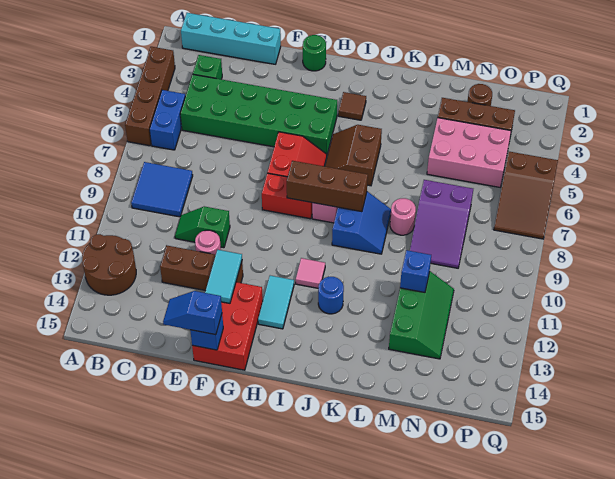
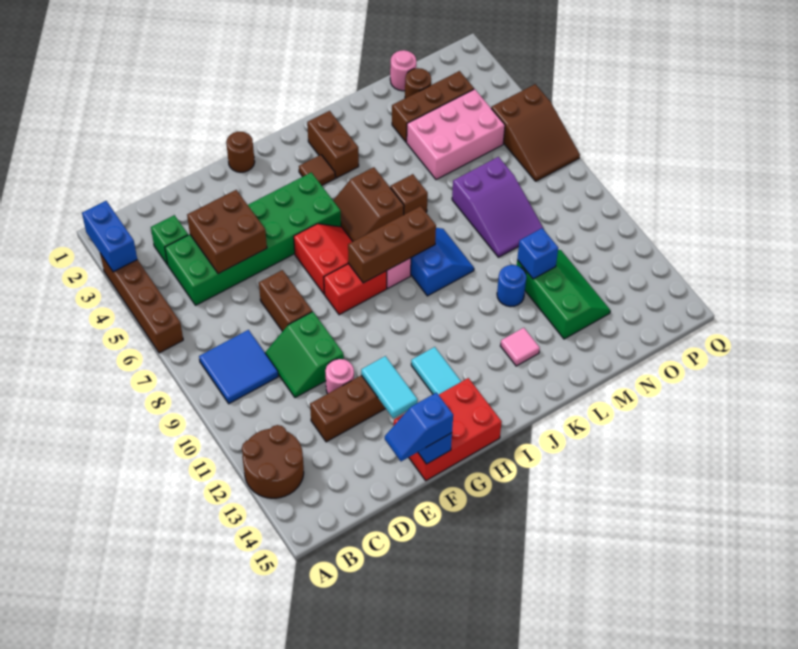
cyan 1x4 brick [181,13,281,64] -> none
blue 1x2 brick [150,90,185,150] -> blue 1x2 brick moved to [82,201,137,272]
none -> brown 2x2 brick [187,190,267,274]
green 1x2 slope [175,206,230,248] -> green 2x2 slope [265,312,344,398]
none -> brown 1x2 brick [259,270,312,332]
red 2x3 brick [192,282,263,370] -> red 2x3 brick turned to [394,378,502,481]
green 1x1 round brick [303,35,326,71] -> brown 1x1 round brick [226,132,255,172]
pink 1x1 tile [296,258,325,288] -> pink 1x1 tile moved to [500,328,540,366]
none -> brown 1x2 brick [307,111,359,178]
blue 1x1 round brick [318,277,344,314] -> blue 1x1 round brick moved to [497,265,526,307]
none -> brown 1x1 brick [390,174,428,214]
pink 1x1 round brick [390,198,416,235] -> pink 1x1 round brick moved to [390,50,416,91]

